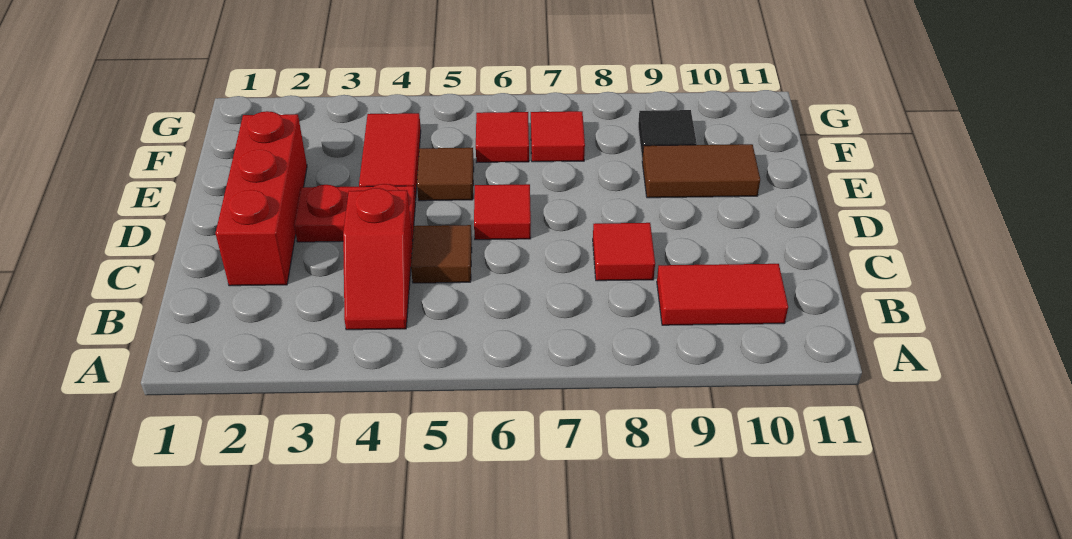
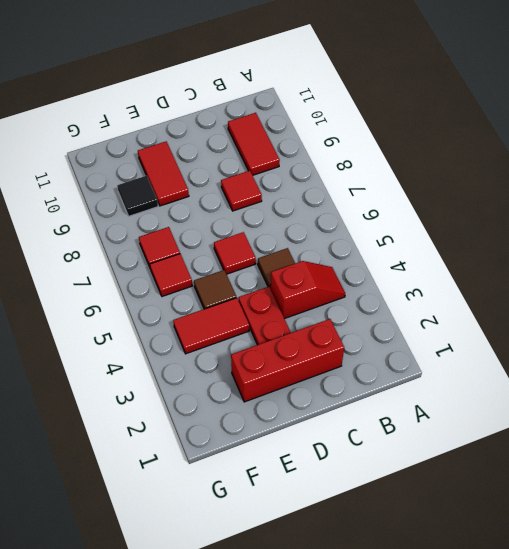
brown 1x2 tile [642,144,760,198] -> red 1x2 tile [138,141,189,206]

